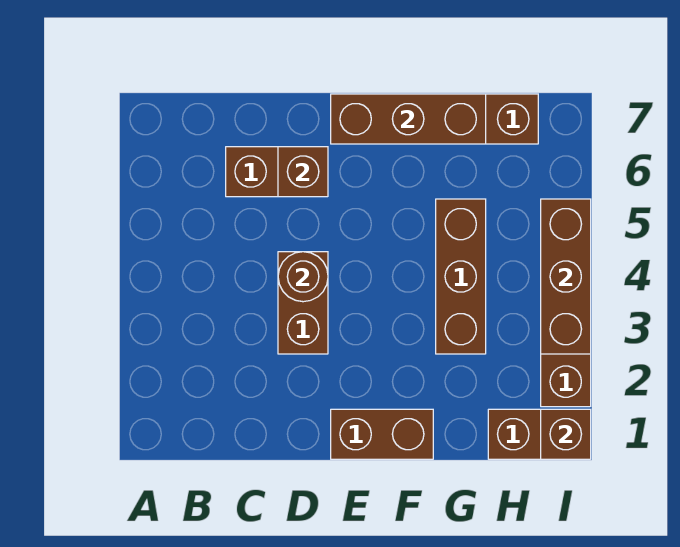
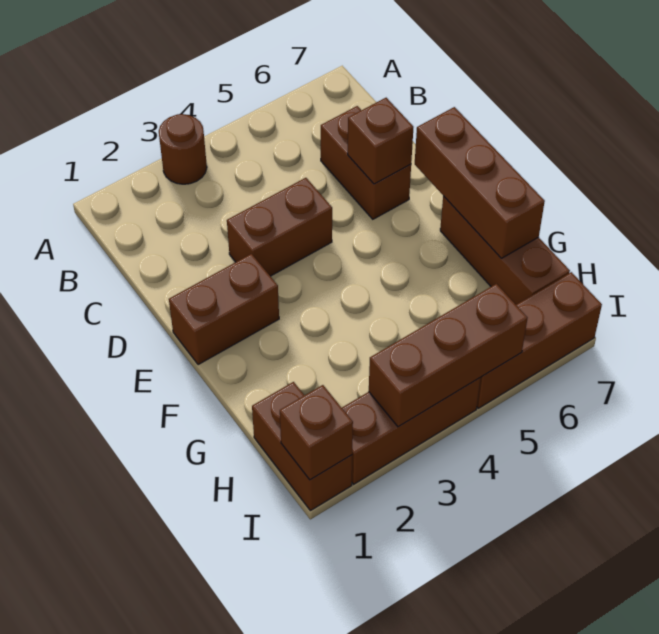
brown 1x1 round brick [278,252,328,302] -> brown 1x1 round brick moved to [159,114,207,184]
brown 1x2 brick [331,409,433,459] -> brown 1x2 brick turned to [169,254,279,365]
brown 1x3 brick [436,199,486,354] -> brown 1x3 brick moved to [477,272,602,408]

